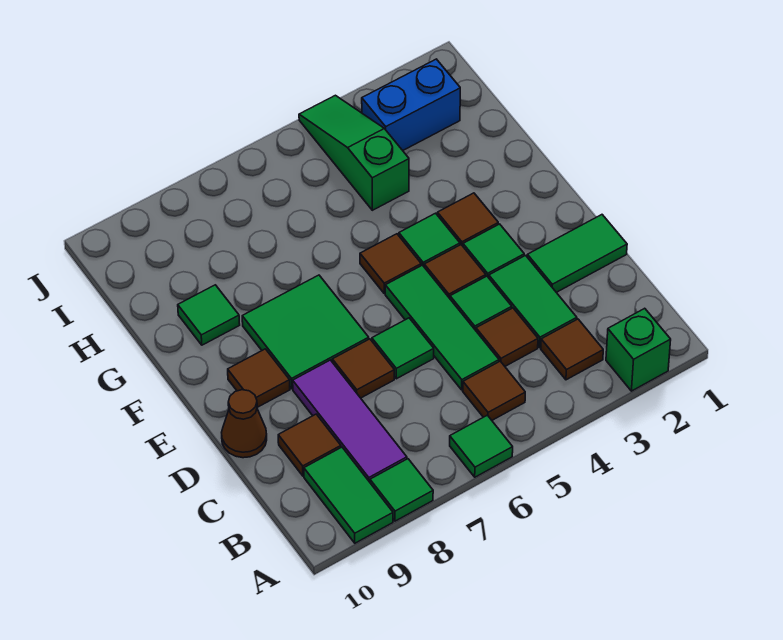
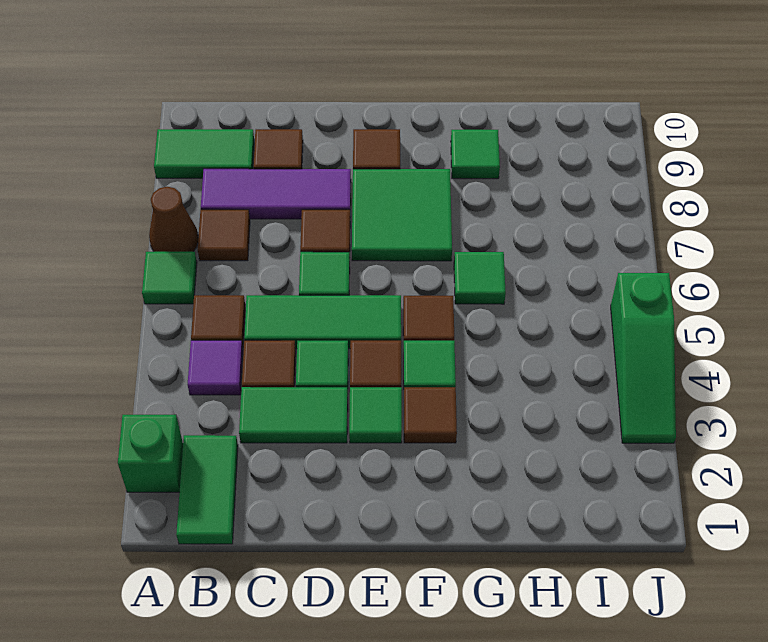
green 1x1 tile [370,459,433,521] -> green 1x1 tile moved to [454,252,506,304]
brown 1x1 tile [541,319,603,380] -> brown 1x1 tile moved to [198,210,250,261]
none -> purple 1x1 tile [188,340,243,395]
green 1x2 tile [527,215,627,292] -> green 1x2 tile moved to [176,435,238,544]
brown 1x1 cone [222,390,267,458] -> brown 1x1 cone moved to [149,187,198,252]
green 1x3 slope [299,95,409,210] -> green 1x3 slope turned to [611,273,676,443]
blue 1x2 brick [362,59,460,150] -> none

